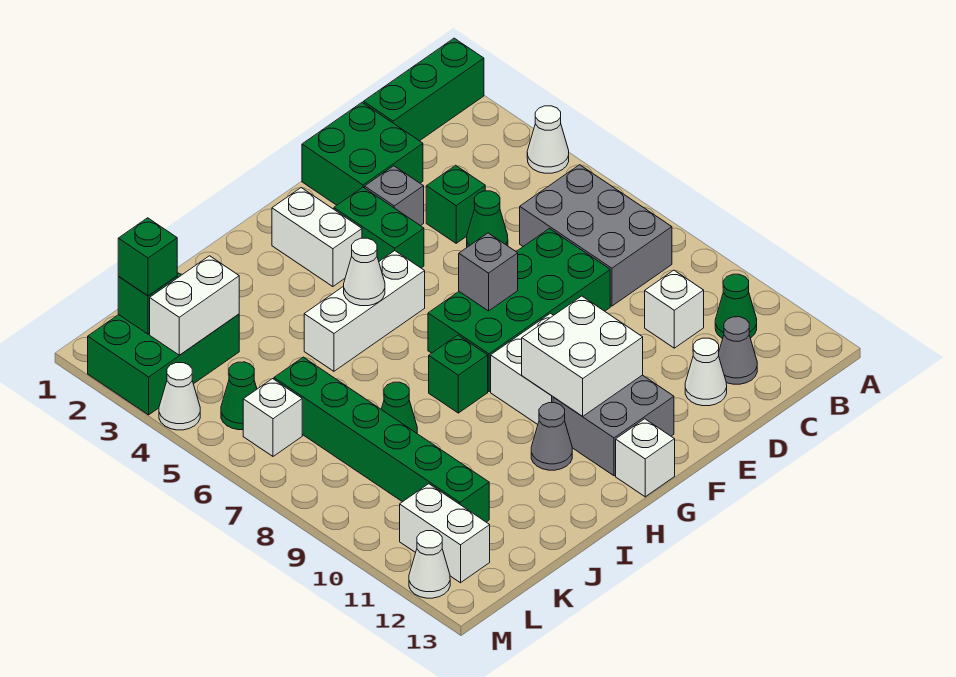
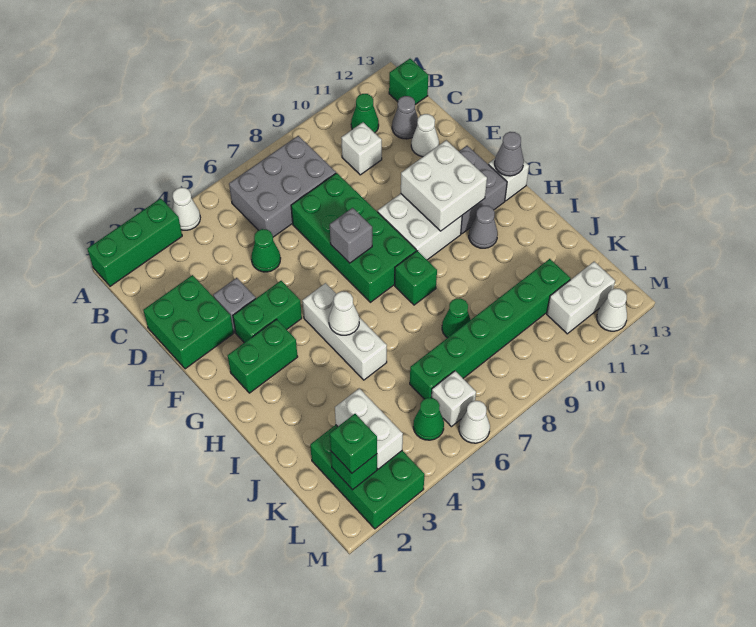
green 1x3 brick [363,38,484,141] -> green 1x3 brick turned to [87,198,182,286]
green 1x1 brick [426,165,485,243] -> green 1x1 brick moved to [389,59,428,105]
white 1x2 brick [272,188,362,287] -> green 1x2 brick [228,319,298,393]
none -> grey 1x1 cone [495,132,524,176]
white 1x1 cone [159,363,200,430] -> white 1x1 cone moved to [459,401,490,443]

